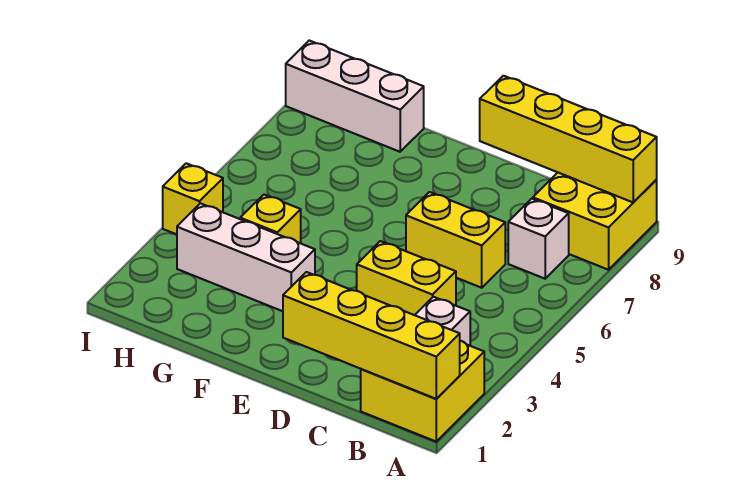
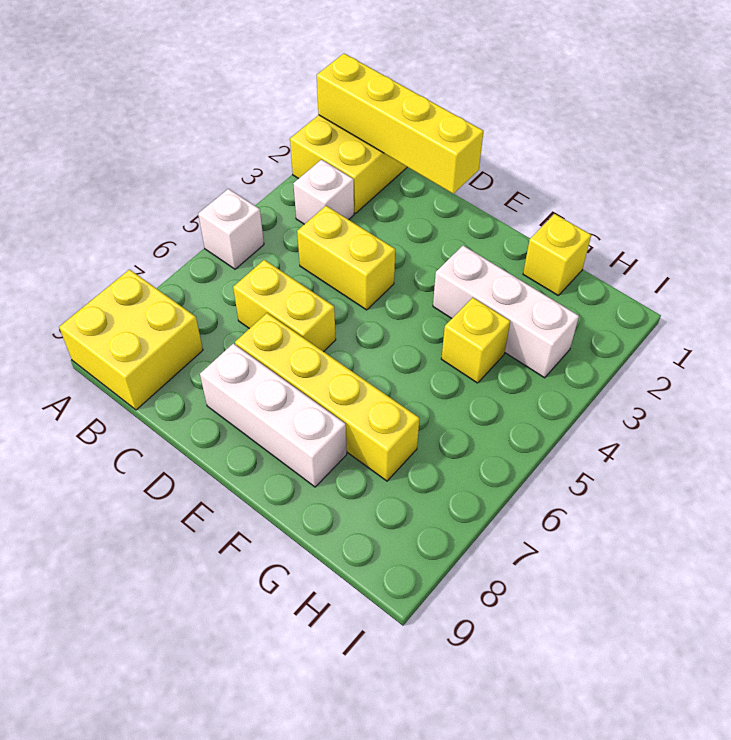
yellow 1x4 brick [480,76,657,202] -> yellow 1x4 brick moved to [235,313,419,481]
white 1x1 brick [508,199,569,279] -> white 1x1 brick moved to [198,189,264,269]
white 1x3 brick [286,41,424,152] -> white 1x3 brick moved to [200,344,347,487]
yellow 1x1 brick [163,163,223,234] -> yellow 1x1 brick moved to [523,214,591,296]

